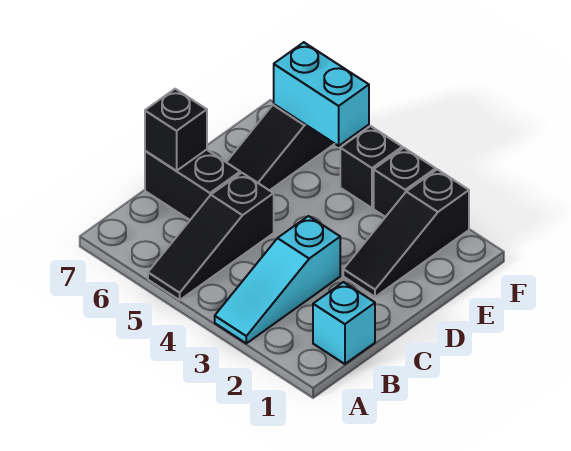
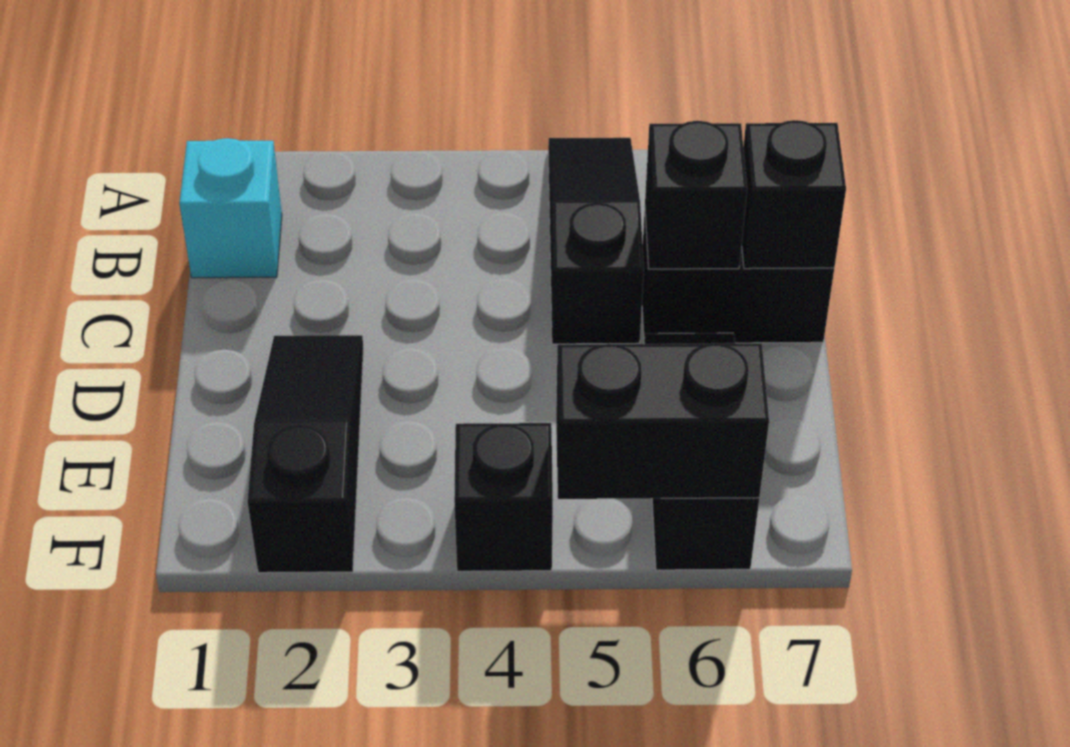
cyan 1x3 slope [215,216,340,343] -> none
black 1x1 brick [374,148,436,217] -> black 1x1 brick moved to [645,121,747,269]
cyan 1x2 brick [274,42,369,146] -> black 1x2 brick [556,343,769,499]

